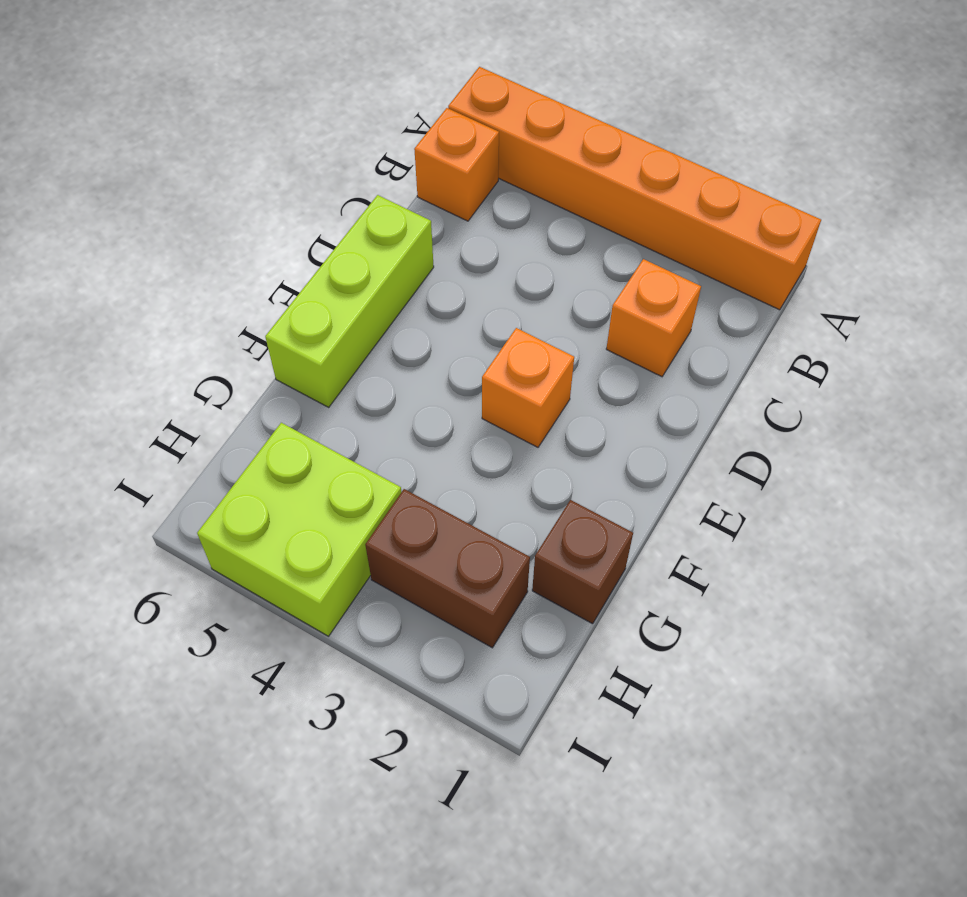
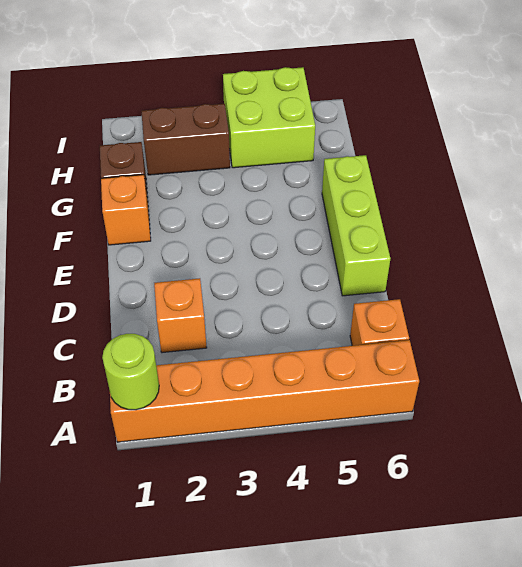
none -> lime 1x1 round brick [102,334,159,410]
orange 1x1 brick [482,328,574,447] -> orange 1x1 brick moved to [101,175,151,245]

